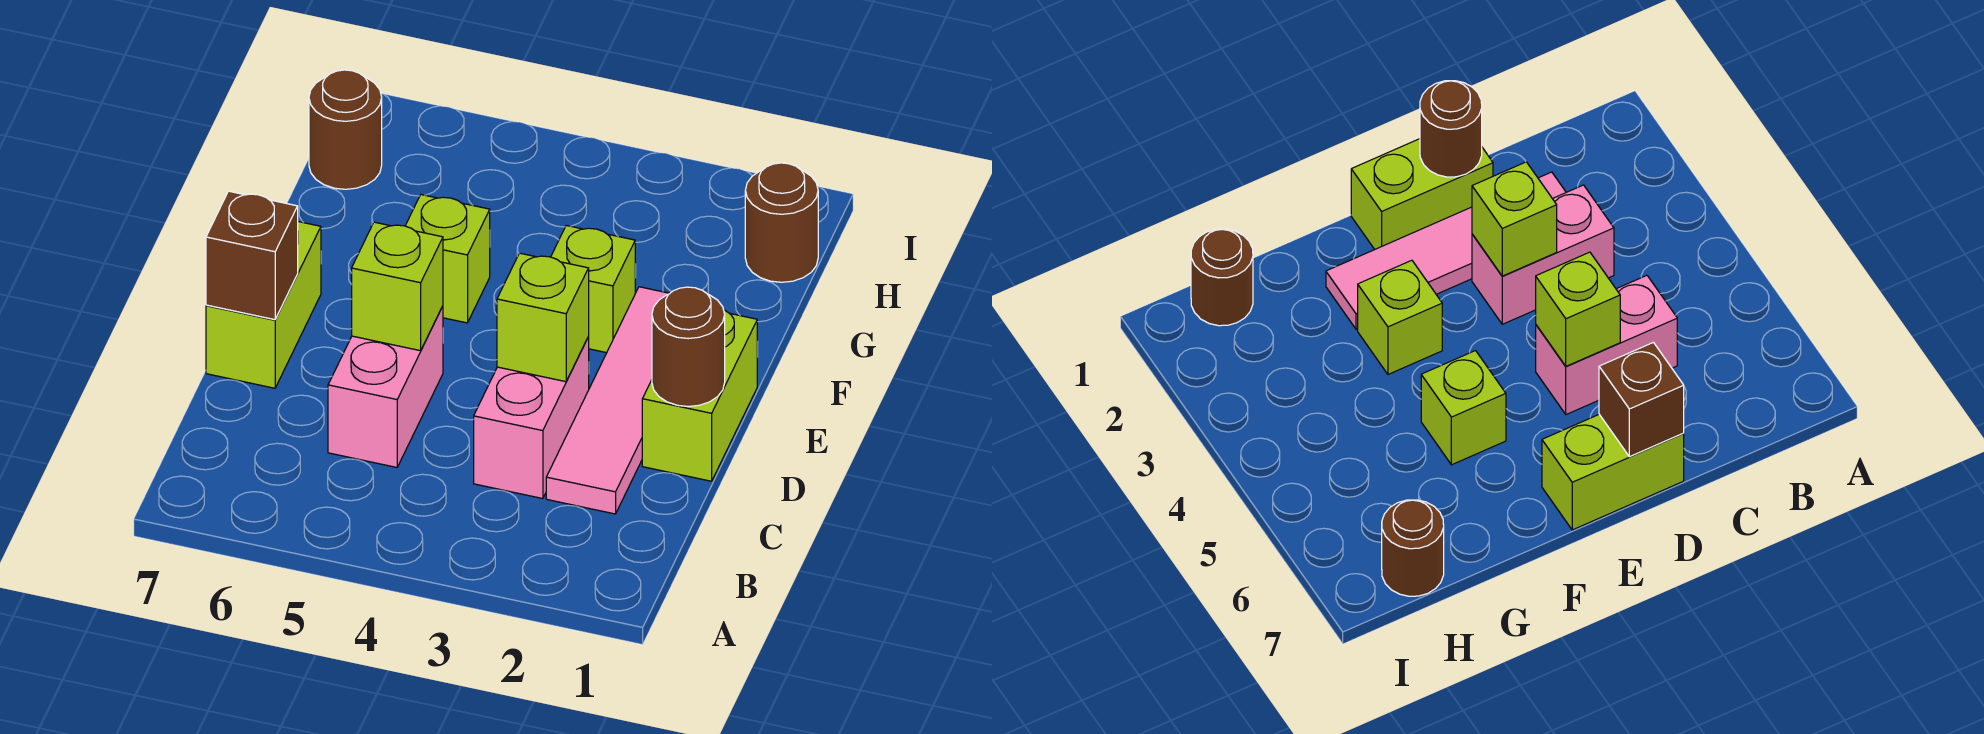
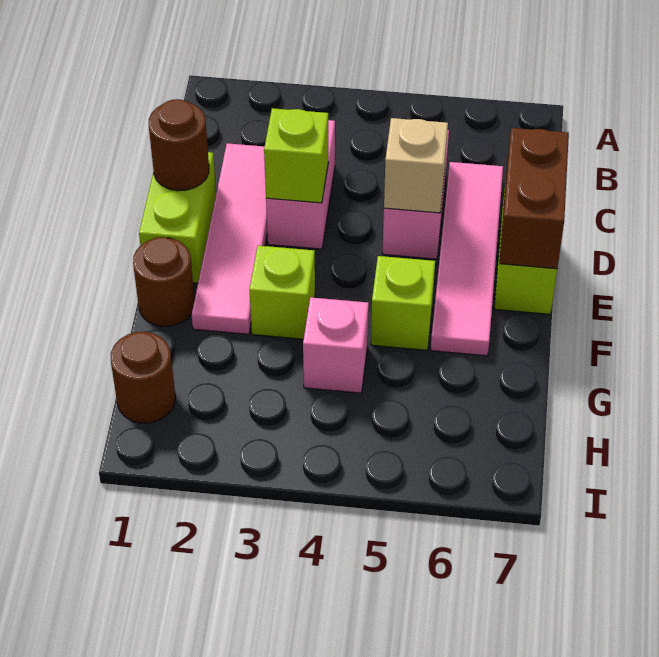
none -> pink 1x4 tile [431,162,503,356]
lime 1x1 brick [352,222,443,351] -> tan 1x1 brick [384,118,448,213]
brown 1x1 brick [206,191,298,320] -> brown 1x2 brick [499,128,569,269]
none -> pink 1x1 brick [303,297,369,393]
brown 1x1 round brick [309,70,382,189] -> brown 1x1 round brick moved to [133,237,195,326]

